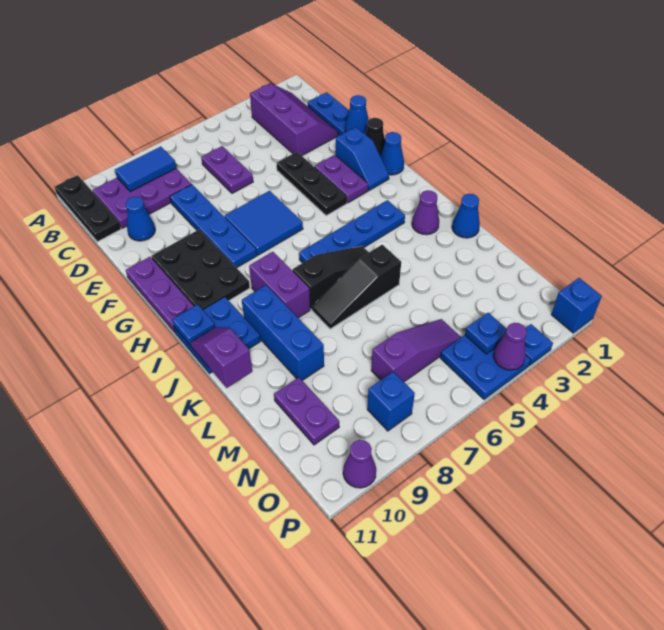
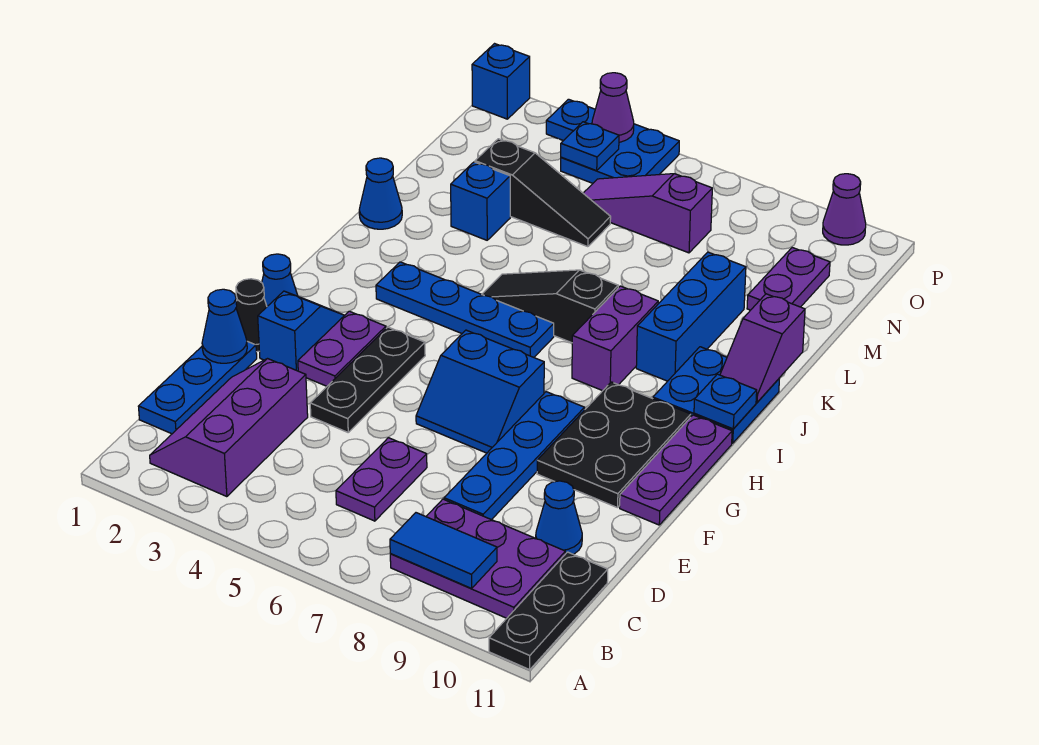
blue 2x2 tile [225,191,303,255] -> blue 2x2 slope [416,330,544,453]
purple 1x1 cone [412,190,439,235] -> none
black 1x3 slope [312,245,401,329] -> black 1x3 slope moved to [475,139,611,247]
blue 1x1 brick [367,372,415,431] -> blue 1x1 brick moved to [451,162,510,240]

